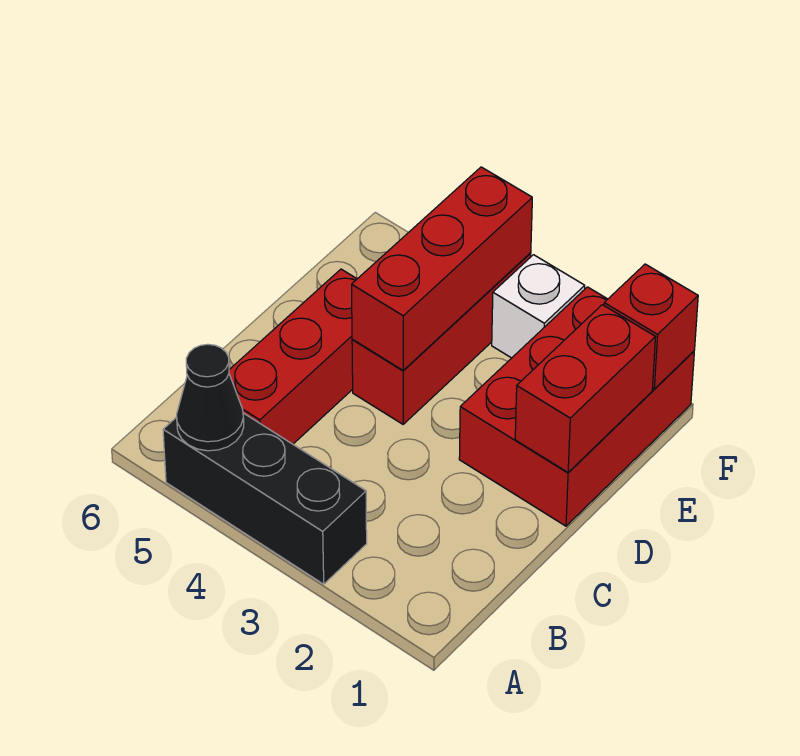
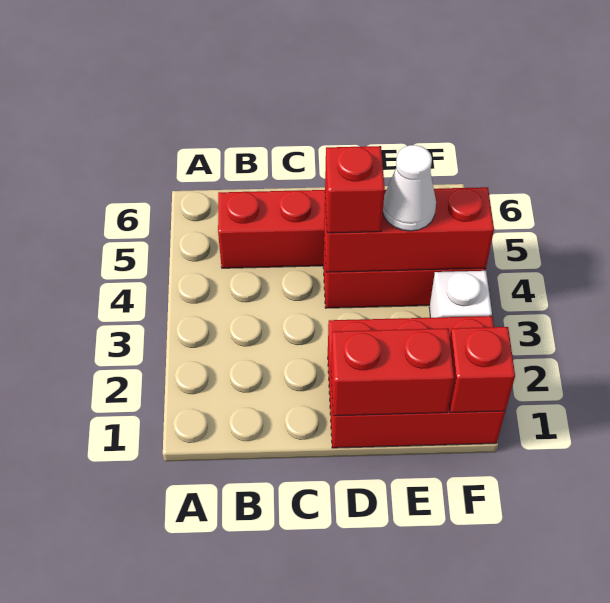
black 1x3 brick [163,413,367,584] -> none
black 1x1 cone [177,344,244,451] -> none
none -> red 1x1 brick [325,146,385,233]
none -> white 1x1 cone [383,145,436,231]

